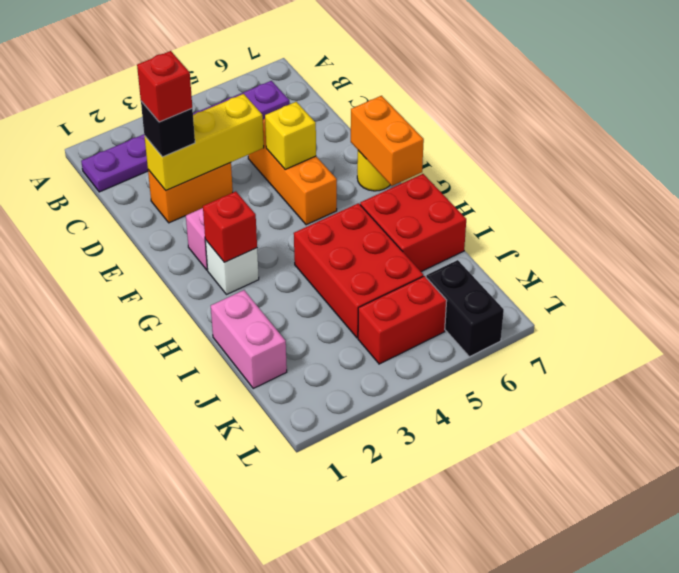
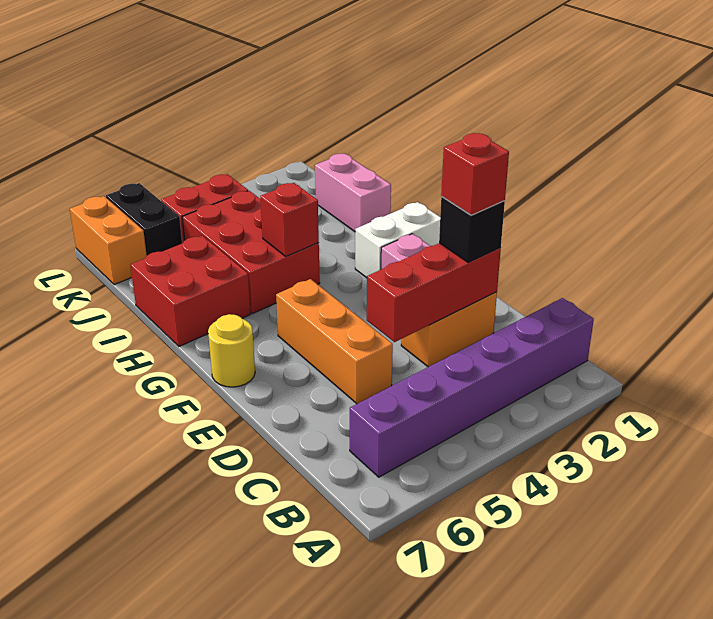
purple 1x6 plate [81,81,289,192] -> purple 1x6 brick [350,298,594,477]
yellow 1x3 brick [144,94,264,190] -> red 1x3 brick [367,243,501,342]
yellow 1x1 brick [265,102,316,169] -> none
orange 1x2 brick [351,96,424,186] -> orange 1x2 brick moved to [70,196,147,285]
white 1x1 brick [205,240,259,295] -> white 1x2 brick [355,202,440,278]
red 1x1 brick [203,191,257,262] -> red 1x1 brick moved to [260,183,319,257]

